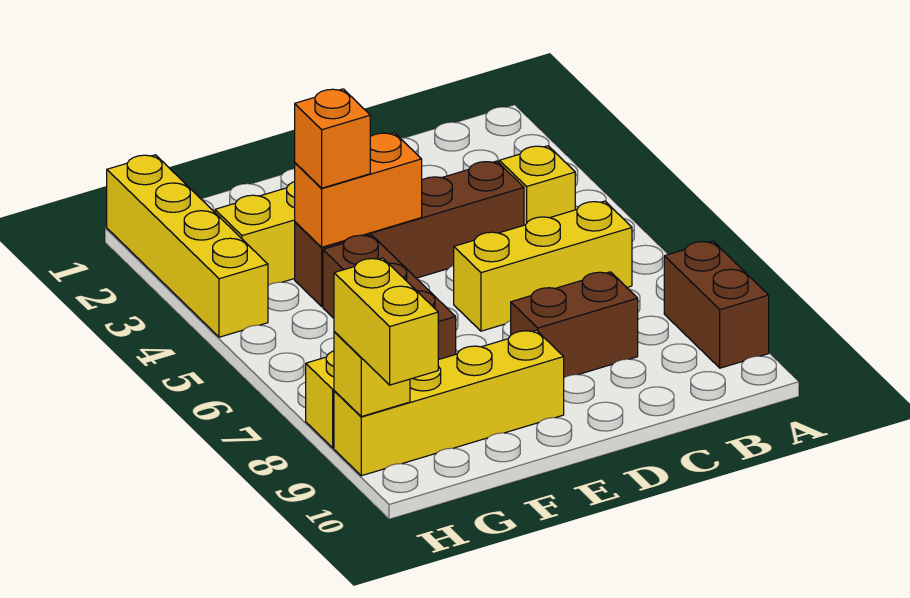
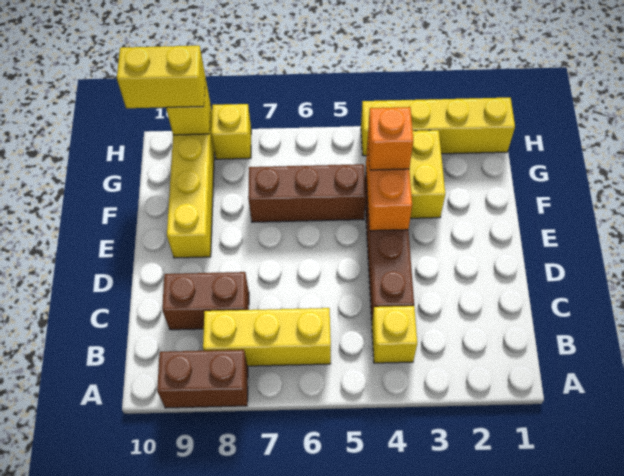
yellow 1x3 brick [454,201,632,331] -> yellow 1x3 brick turned to [203,308,331,366]
brown 1x2 brick [511,272,638,378] -> brown 1x2 brick turned to [162,272,249,330]

